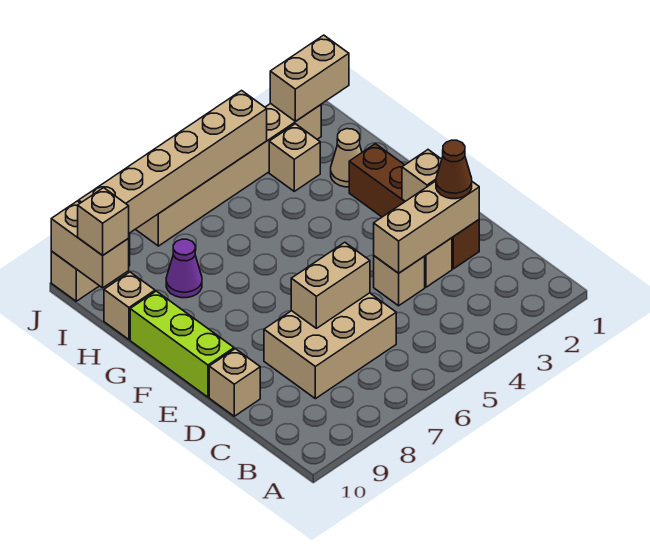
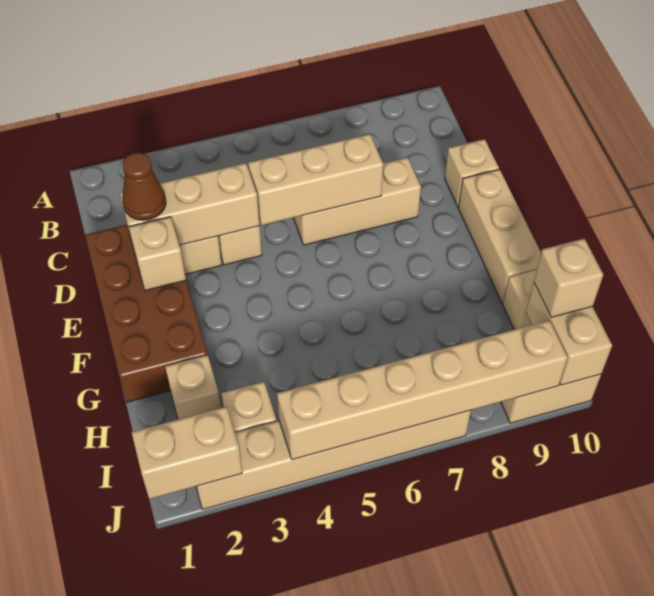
tan 2x3 brick [264,293,396,399] -> tan 1x3 brick [294,158,421,245]
brown 1x4 brick [349,144,479,269] -> brown 2x4 brick [85,225,208,402]
tan 1x2 brick [291,242,370,328] -> tan 1x3 brick [248,134,383,225]
lime 1x3 brick [130,291,234,397] -> tan 1x3 brick [458,169,541,304]
tan 1x1 cone [331,129,362,187] -> tan 1x1 brick [165,355,221,419]
purple 1x1 cone [166,239,202,298] -> none

